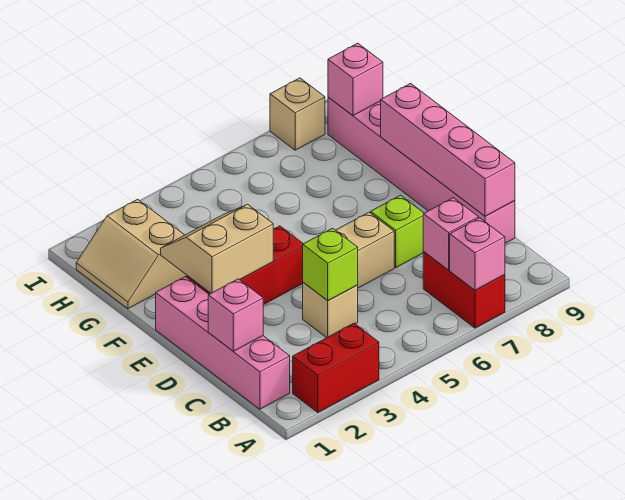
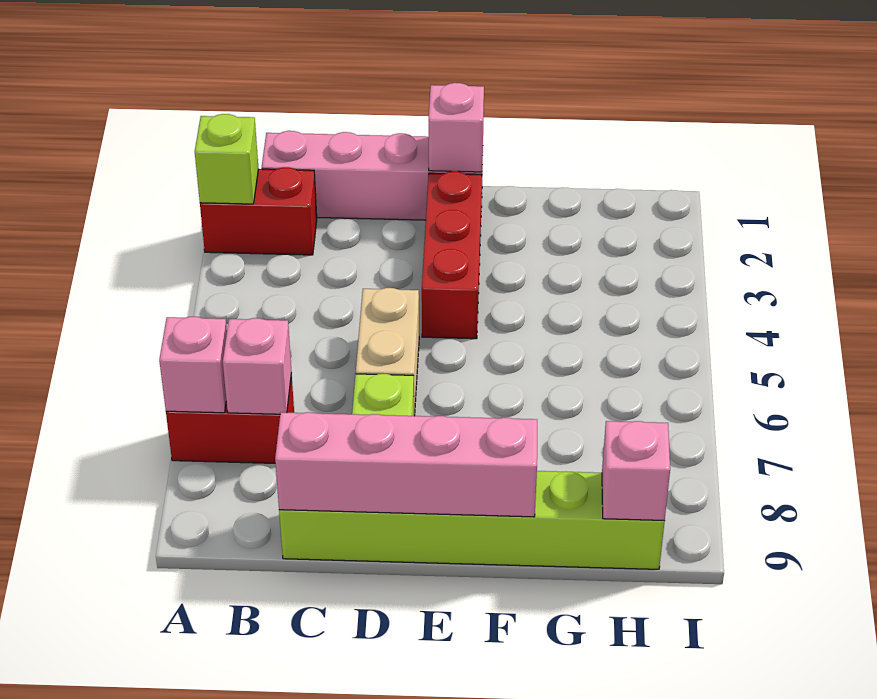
red 1x2 brick [293,323,379,412] -> red 1x2 brick turned to [200,167,317,255]
pink 1x1 brick [208,279,263,351] -> pink 1x1 brick moved to [429,83,484,172]
tan 1x1 brick [303,282,358,338] -> none
lime 1x1 brick [303,228,358,301] -> lime 1x1 brick moved to [195,114,259,204]
pink 1x6 brick [328,97,515,243] -> lime 1x6 brick [279,471,665,569]
tan 2x2 slope [161,204,273,293] -> none
tan 2x2 slope [76,199,187,309] -> none
tan 1x1 brick [270,78,325,150] -> none

